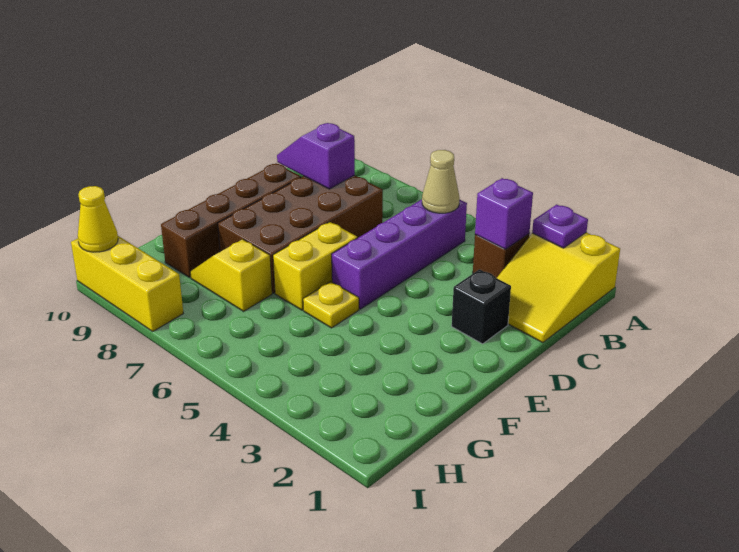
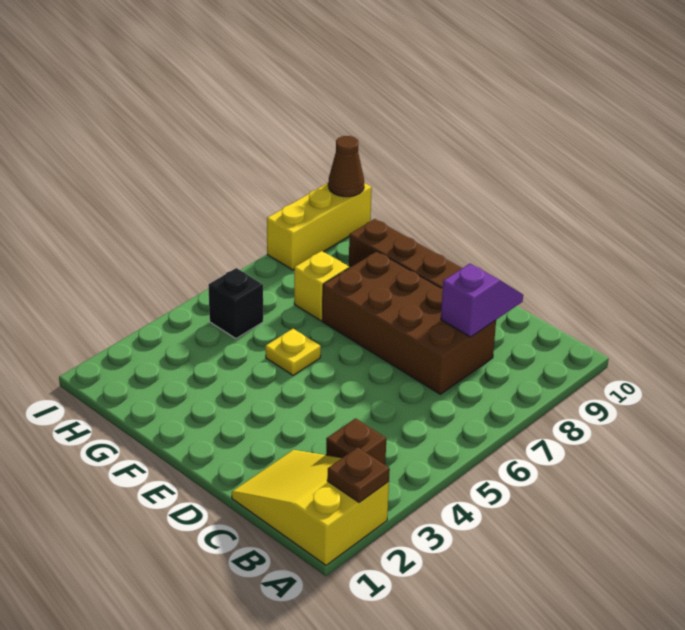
purple 1x1 plate [532,205,588,248] -> brown 1x1 plate [327,447,390,502]
purple 1x1 brick [475,178,533,249] -> none
purple 1x4 brick [332,200,467,309] -> none
tan 1x1 cone [422,150,460,213] -> none
black 1x1 brick [452,269,511,344] -> black 1x1 brick moved to [208,268,263,339]
yellow 1x2 brick [273,222,357,310] -> none
yellow 1x1 cone [78,186,118,252] -> brown 1x1 cone [328,136,364,197]

